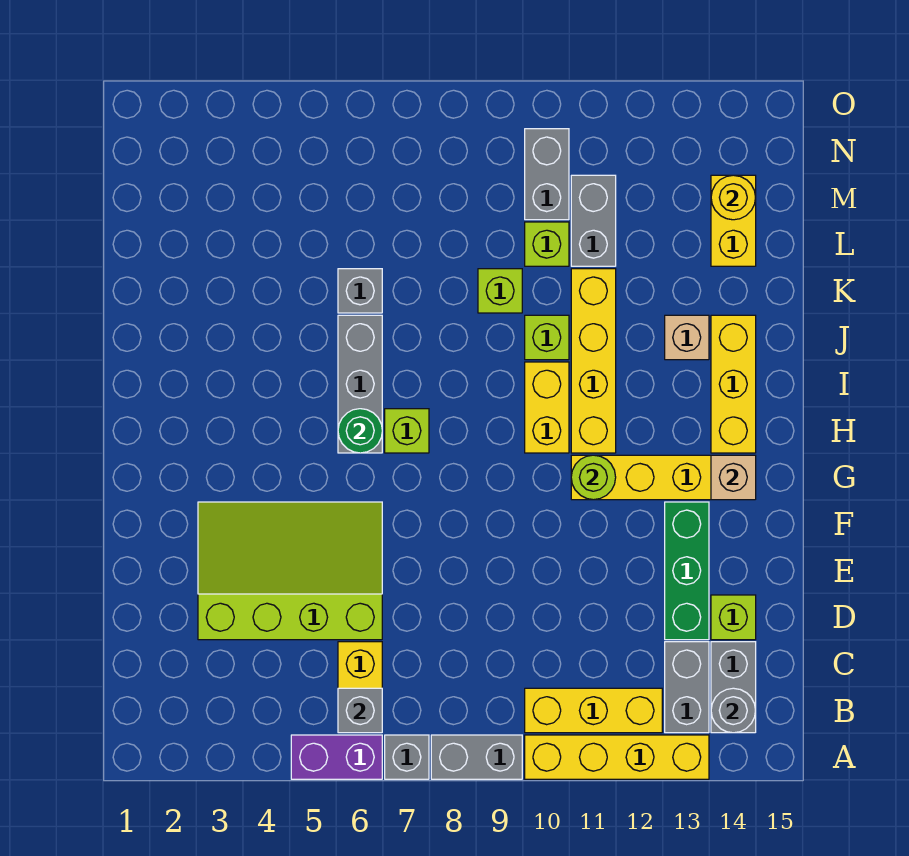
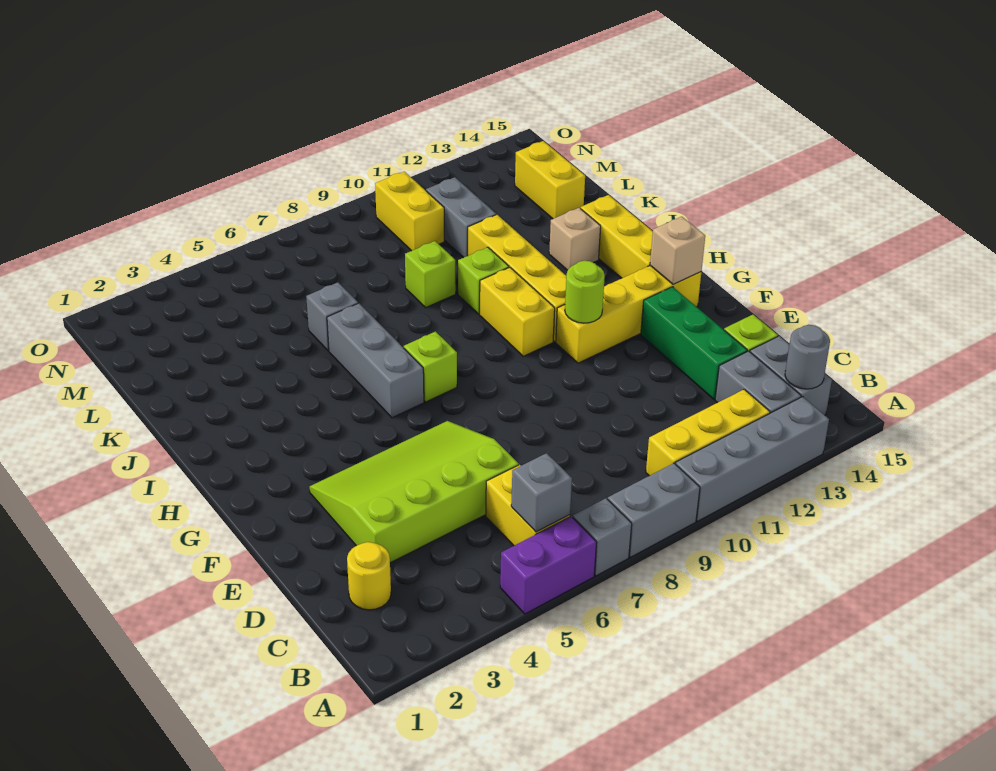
yellow 1x4 brick [525,735,709,779] -> grey 1x4 brick [676,397,829,521]
green 1x1 round brick [338,409,382,453] -> none
lime 1x1 brick [525,222,569,266] -> none
grey 1x2 brick [525,129,569,220] -> yellow 1x2 brick [375,171,444,251]
yellow 1x1 round brick [711,175,756,220] -> yellow 1x1 round brick moved to [347,542,391,610]

